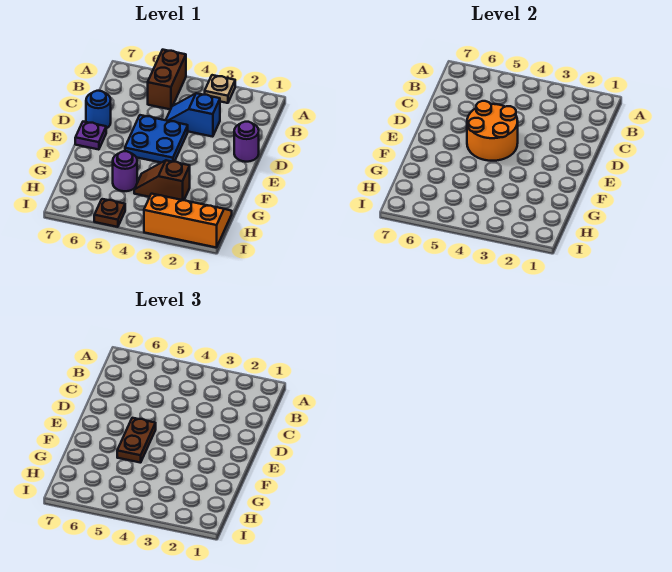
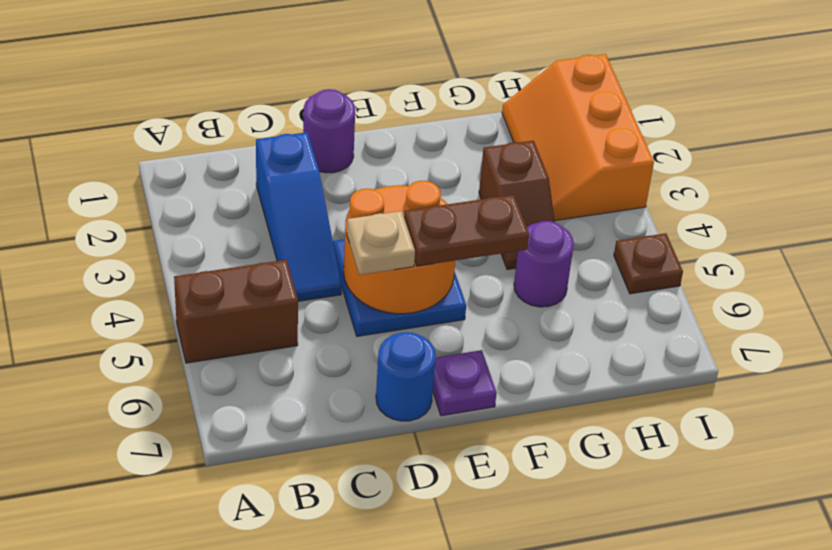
tan 1x1 plate [205,75,235,103] -> tan 1x1 plate moved to [347,211,415,275]
blue 1x2 slope [166,93,220,137] -> blue 1x3 slope [256,132,342,301]

